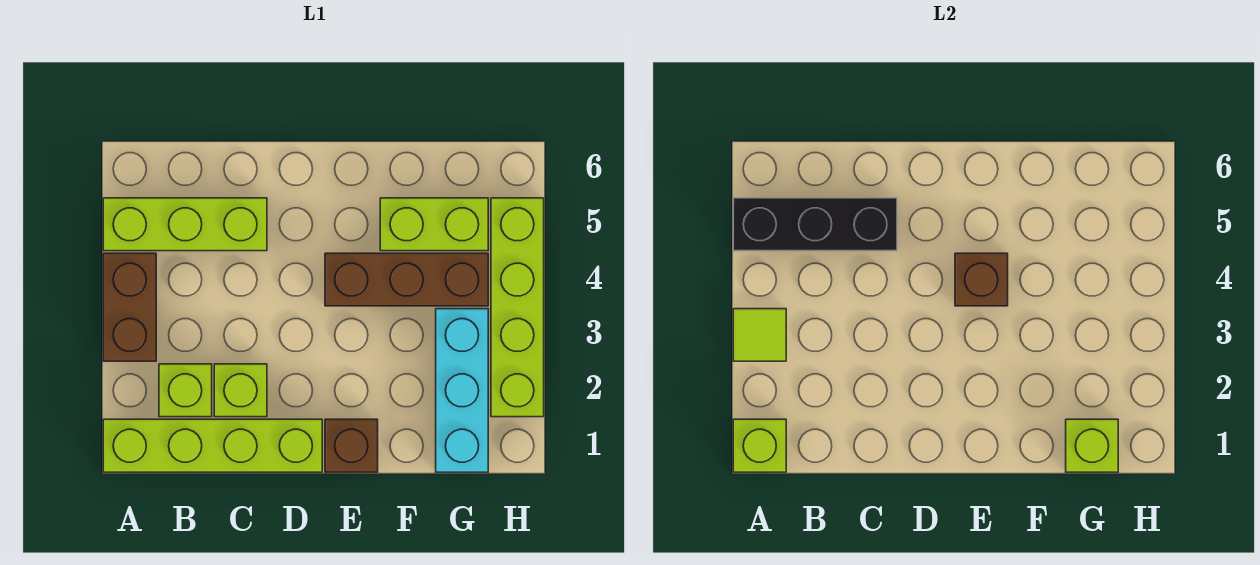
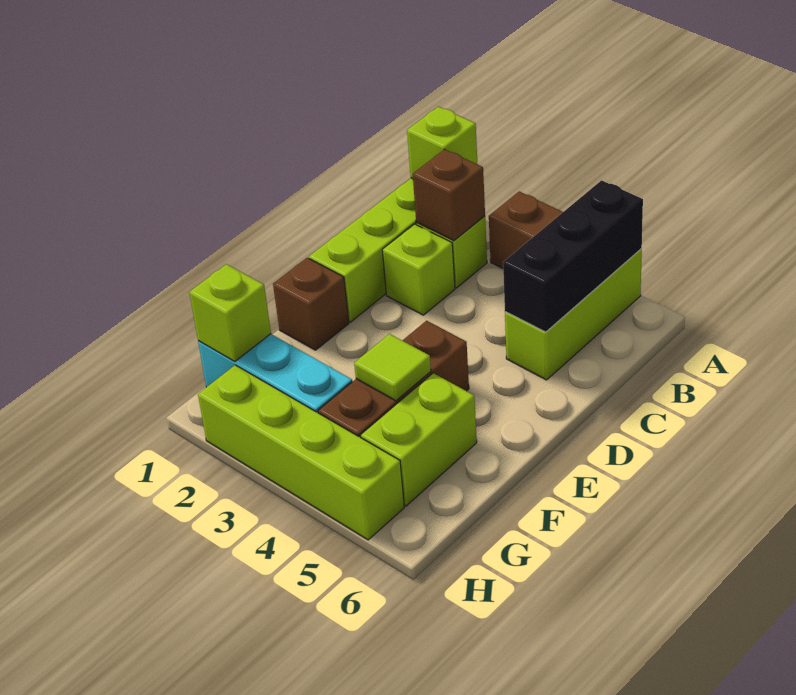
lime 1x1 tile [733,309,786,361] -> lime 1x1 tile moved to [354,334,431,401]
brown 1x1 brick [955,253,1008,306] -> brown 1x1 brick moved to [413,149,485,241]

